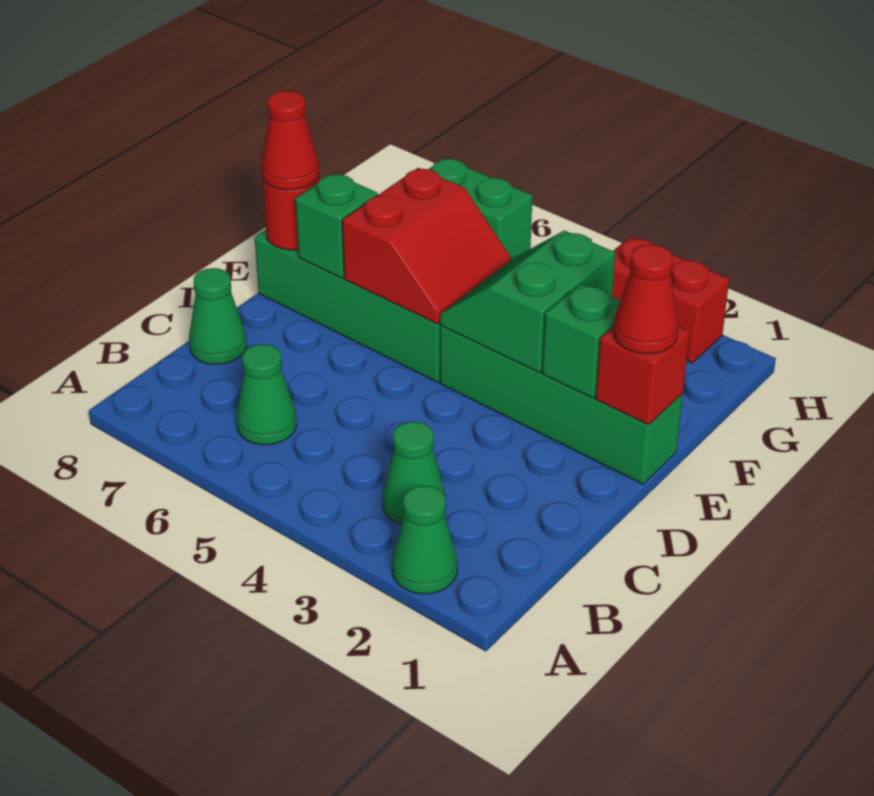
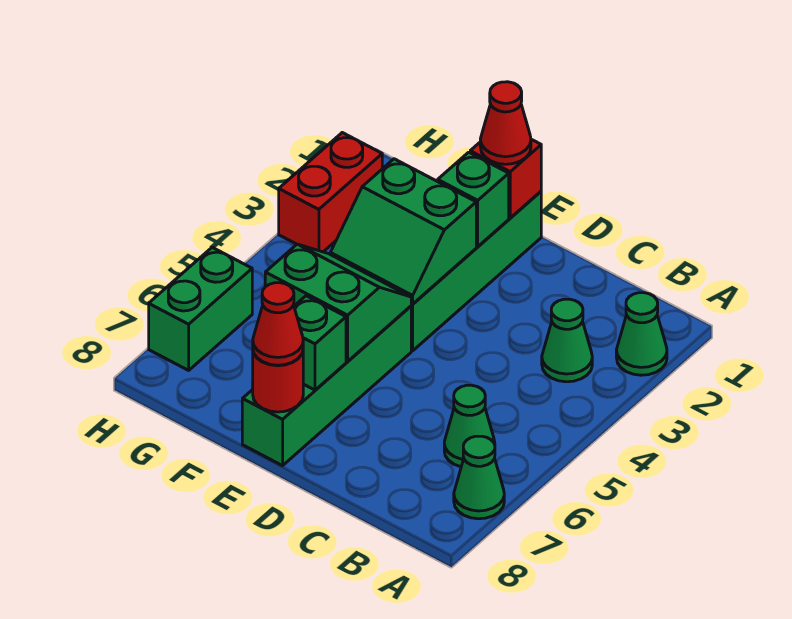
green 1x1 cone [189,268,247,364] -> green 1x1 cone moved to [454,436,504,519]
red 2x2 slope [342,168,511,324] -> green 2x2 slope [265,244,411,361]

